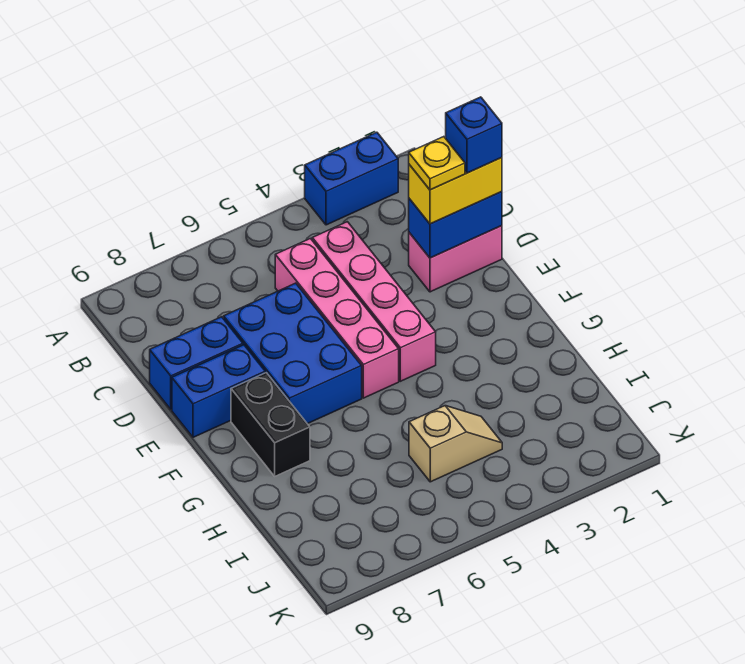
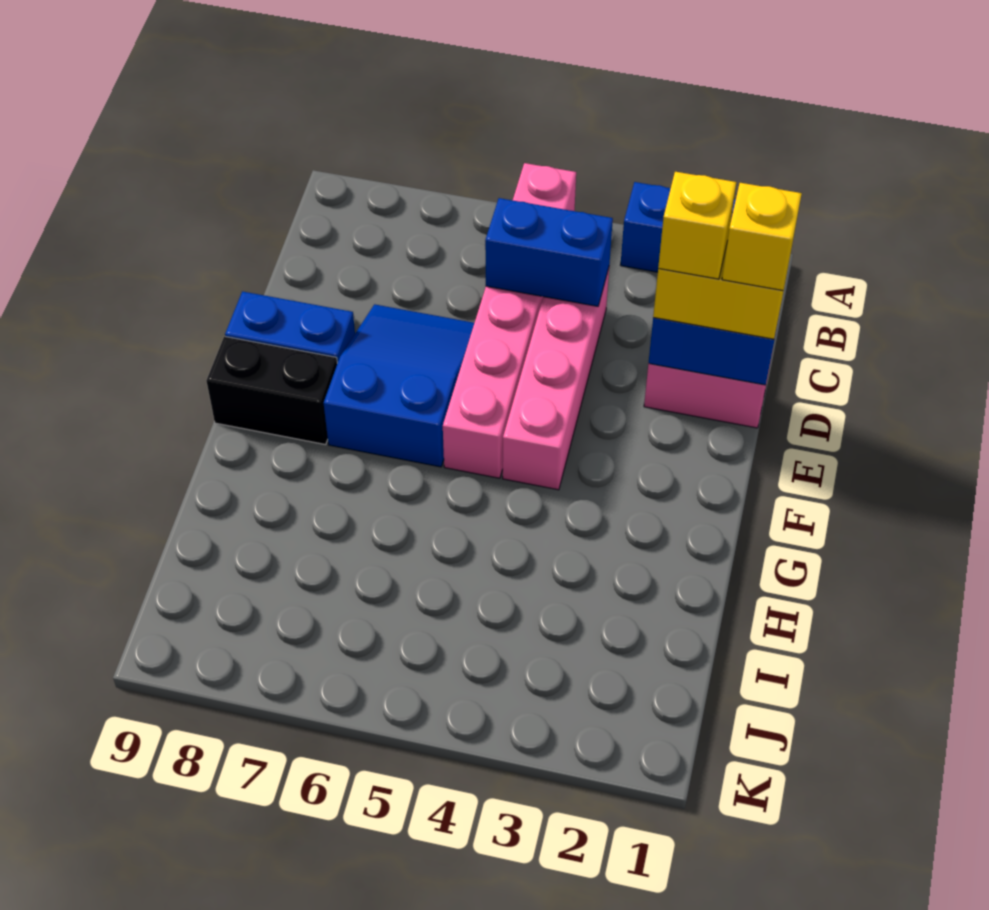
pink 1x4 brick [275,239,399,398] -> pink 1x6 brick [443,163,576,478]
blue 1x1 brick [446,97,502,173] -> yellow 1x1 brick [722,183,802,291]
yellow 1x1 plate [409,137,465,190] -> yellow 1x1 brick [658,172,736,279]
blue 2x3 brick [224,283,362,424] -> blue 2x3 slope [324,304,474,467]
blue 1x2 brick [150,317,243,409] -> blue 1x2 brick moved to [485,198,613,306]
black 1x2 brick [231,373,310,476] -> black 1x2 brick turned to [206,336,337,445]
tan 1x2 slope [409,406,502,482] -> none

